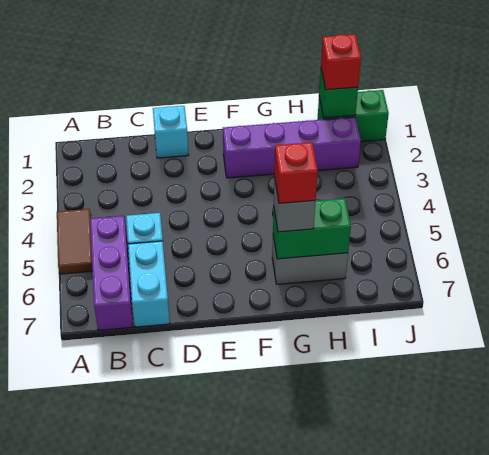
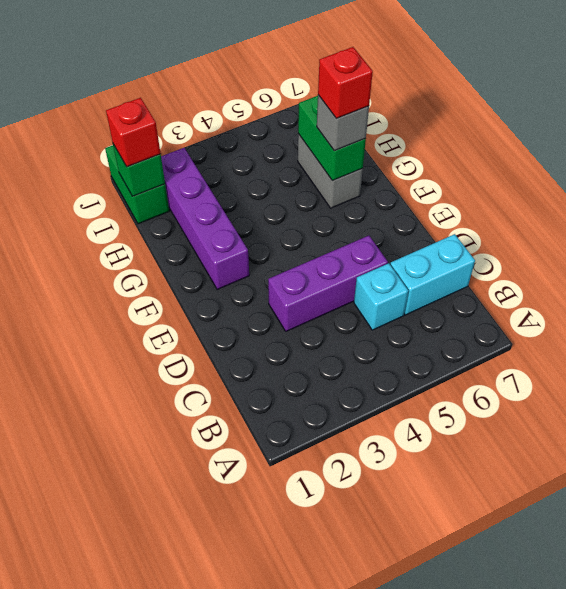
brown 1x2 tile [57,209,93,274] -> none
purple 1x3 brick [90,216,133,330] -> purple 1x3 brick moved to [268,236,388,331]
cyan 1x1 brick [153,106,188,158] -> none

